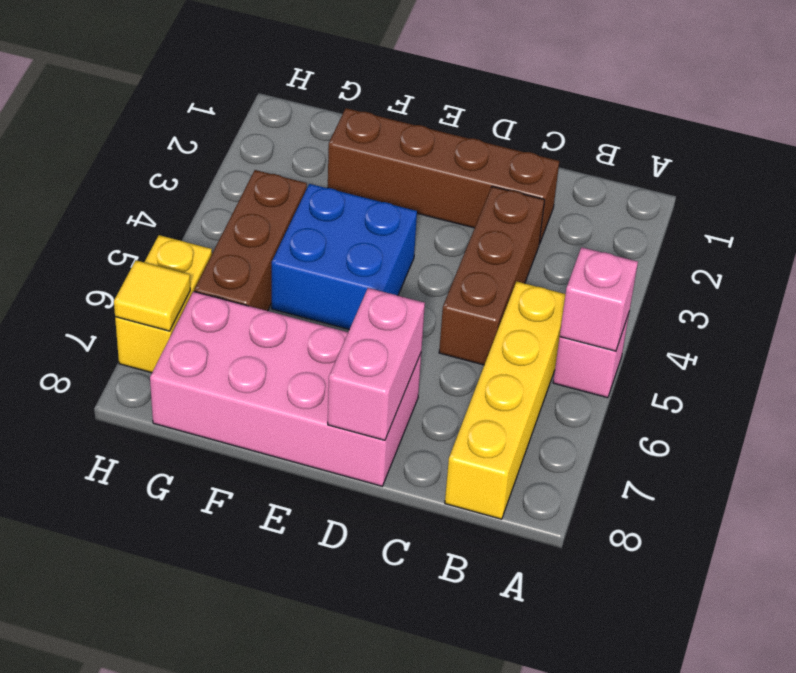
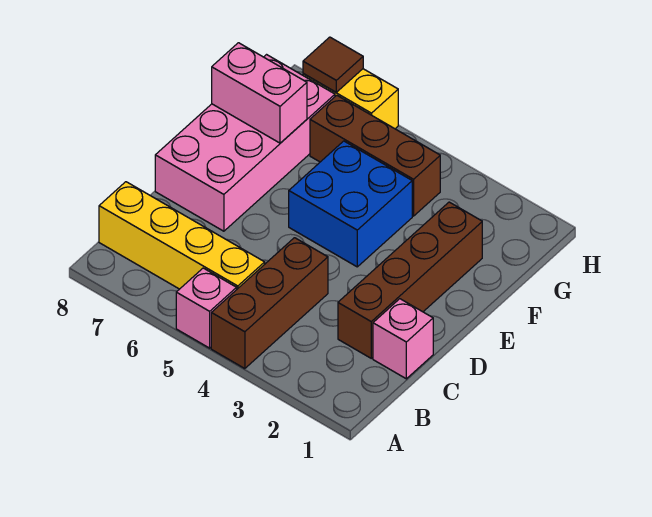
pink 1x1 brick [560,247,638,351] -> pink 1x1 brick moved to [373,299,433,379]
brown 1x3 brick [439,186,545,365] -> brown 1x3 brick turned to [211,238,328,369]
pink 1x2 brick [328,288,425,440] -> pink 1x2 brick moved to [212,43,307,143]
yellow 1x1 tile [114,260,190,331] -> brown 1x1 tile [303,37,363,92]

